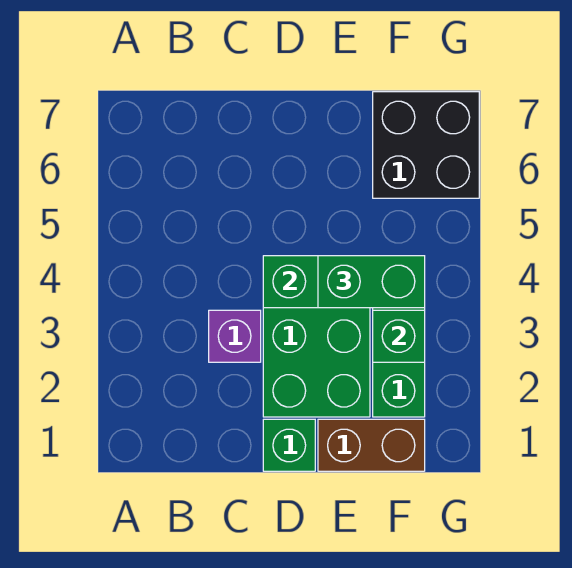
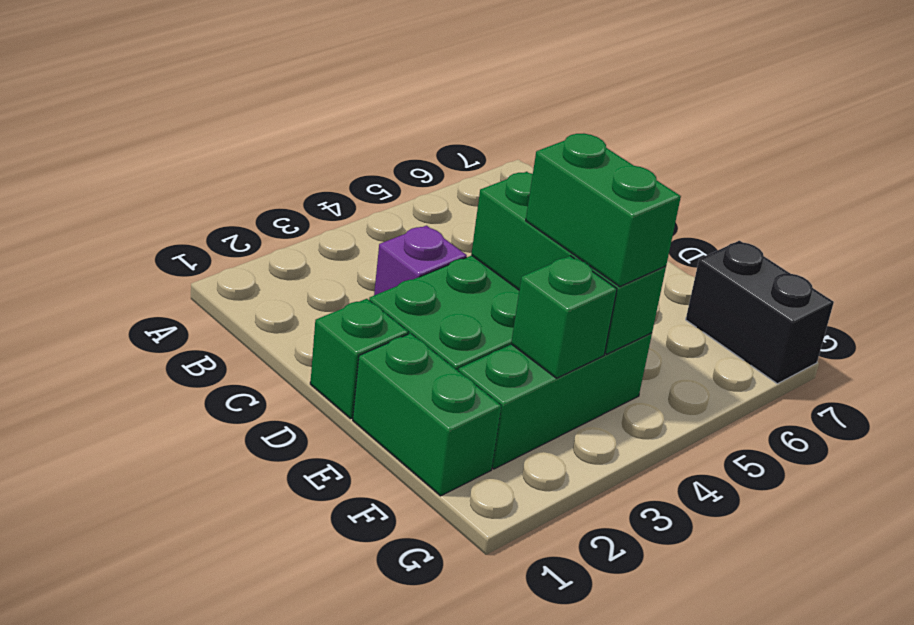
brown 1x2 brick [318,419,425,471] -> green 1x2 brick [353,333,501,496]
black 2x2 brick [373,92,479,198] -> black 1x2 brick [686,241,834,384]

